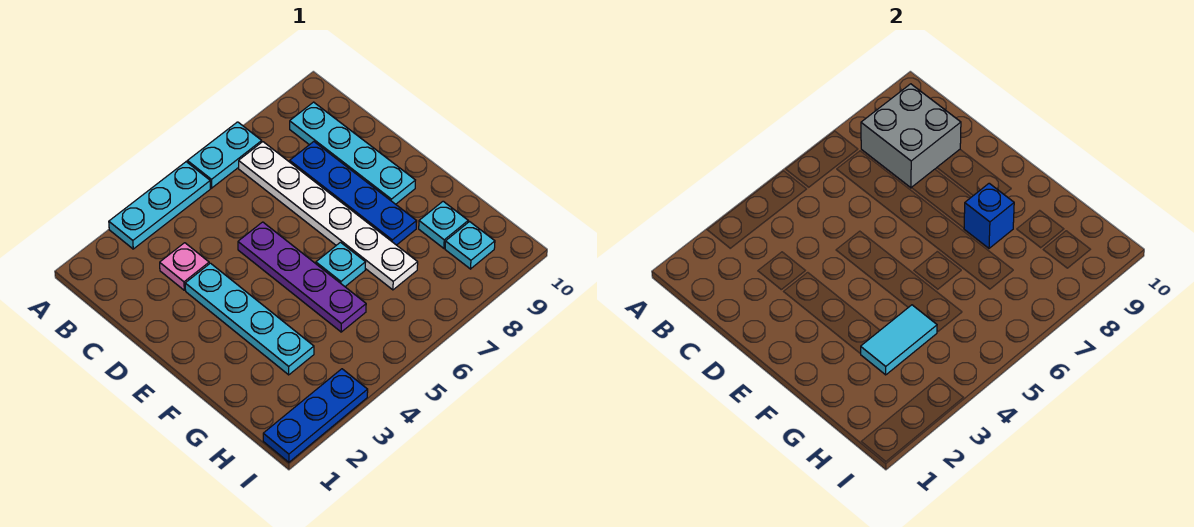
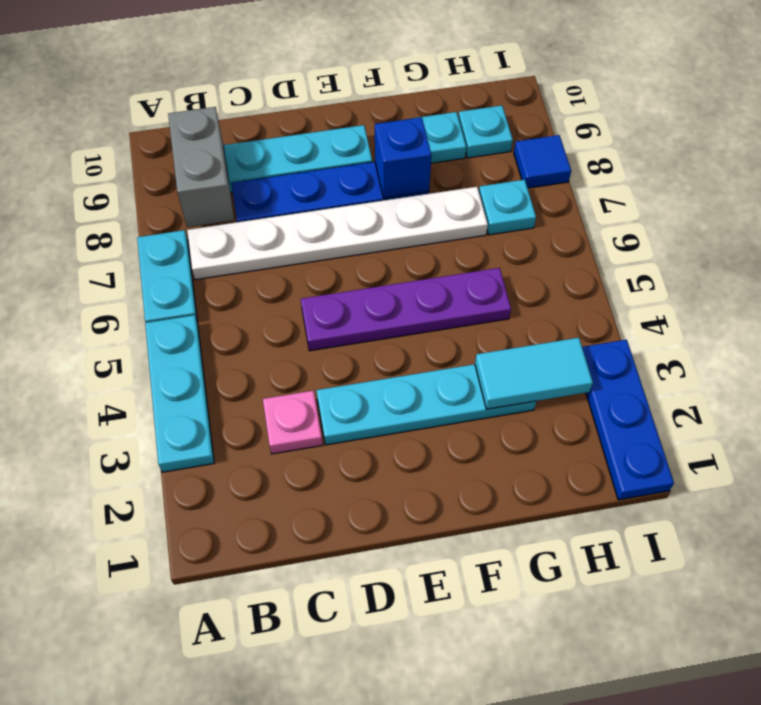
grey 2x2 brick [861,84,961,188] -> grey 1x2 brick [168,107,234,227]
cyan 1x1 plate [316,242,366,286] -> cyan 1x1 plate moved to [479,180,536,235]
cyan 1x2 tile [861,305,937,375] -> cyan 1x2 tile turned to [475,338,593,409]
none -> blue 1x1 tile [514,135,571,188]

